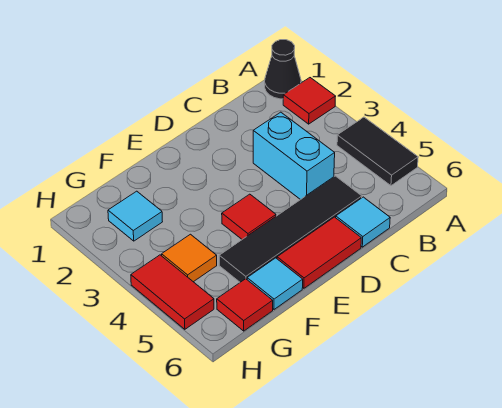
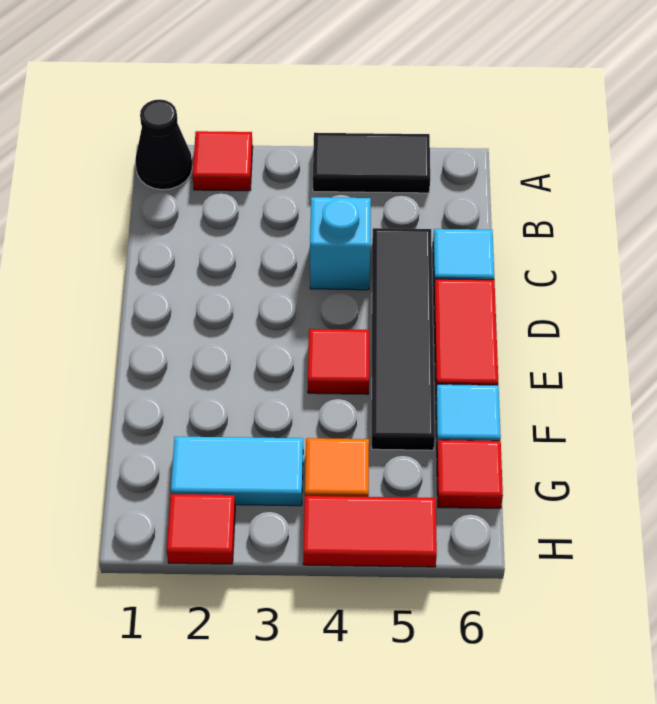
cyan 1x2 brick [253,112,335,200] -> cyan 1x1 brick [310,197,371,290]
cyan 1x1 tile [108,191,162,241] -> cyan 1x2 tile [171,437,303,506]
none -> red 1x1 tile [167,494,235,564]

